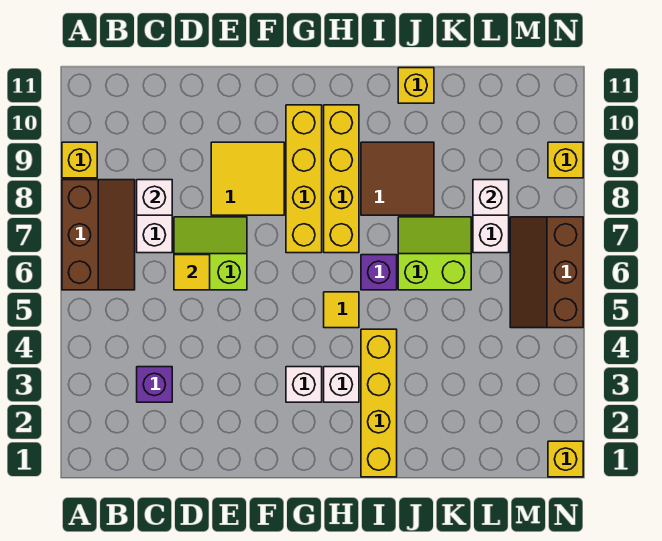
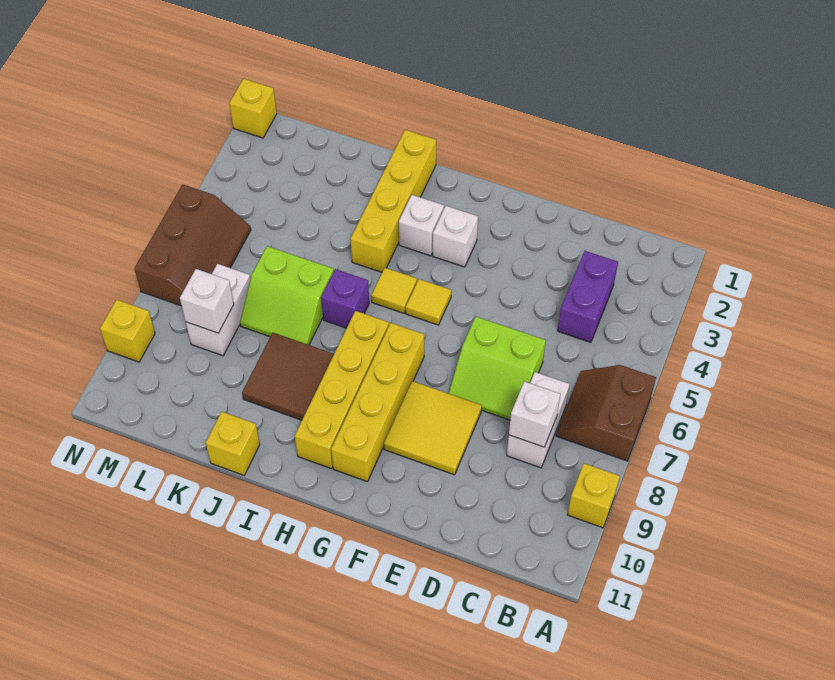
brown 2x3 slope [62,180,135,290] -> brown 2x2 slope [556,365,656,461]
purple 1x1 brick [137,367,172,402] -> purple 1x2 brick [558,251,618,342]
yellow 1x1 tile [174,255,210,290] -> yellow 1x1 tile moved to [406,279,451,325]

